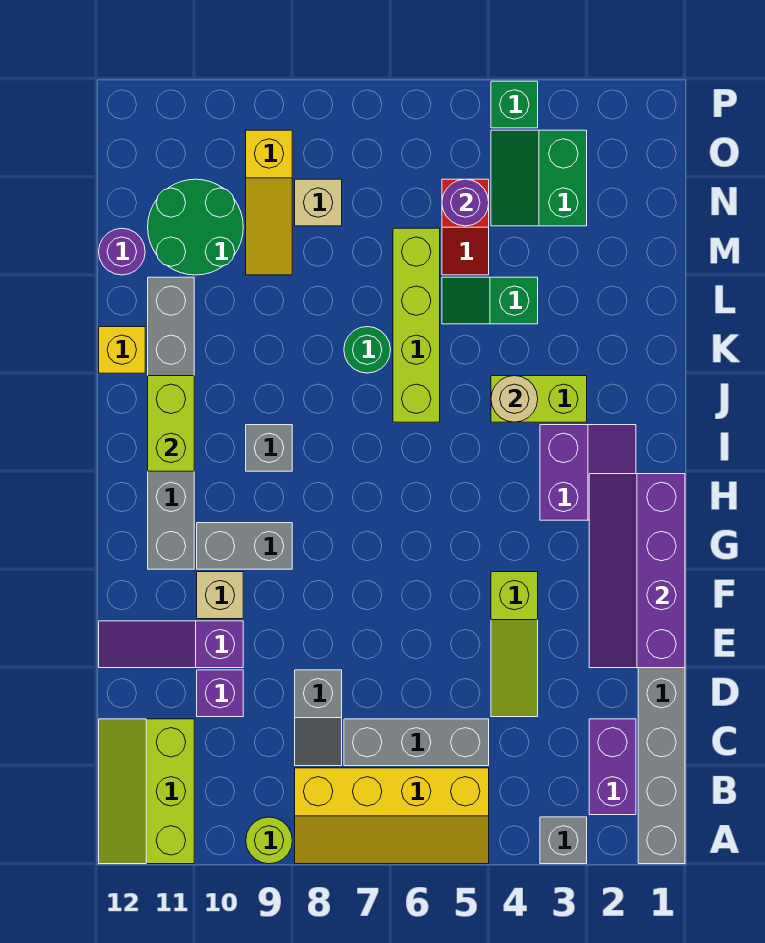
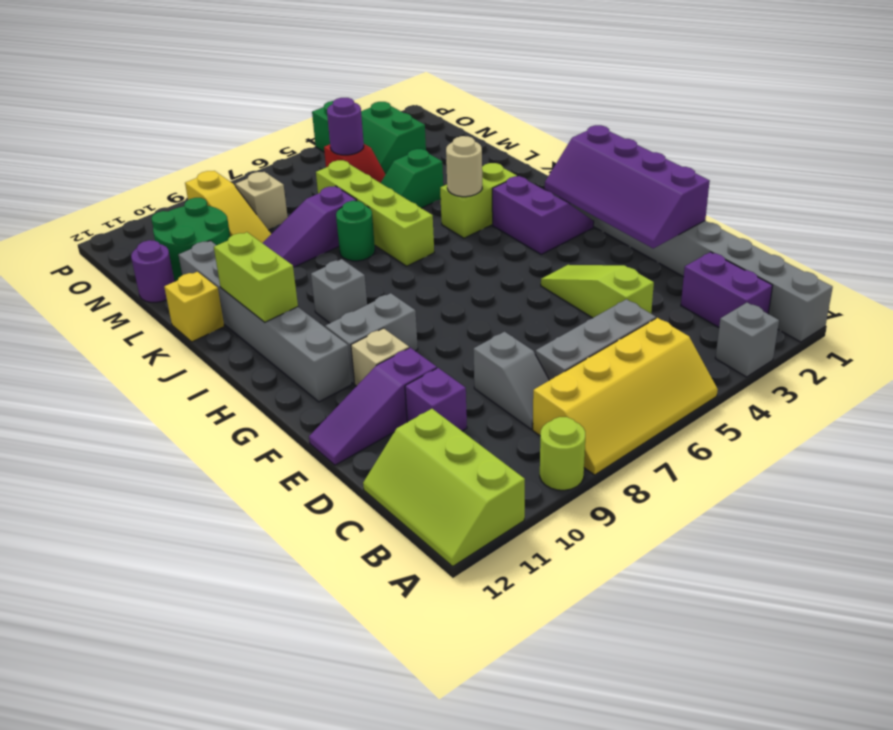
lime 1x3 slope [491,572,538,717] -> lime 1x3 slope turned to [541,265,654,318]
none -> purple 1x3 slope [263,186,357,267]

